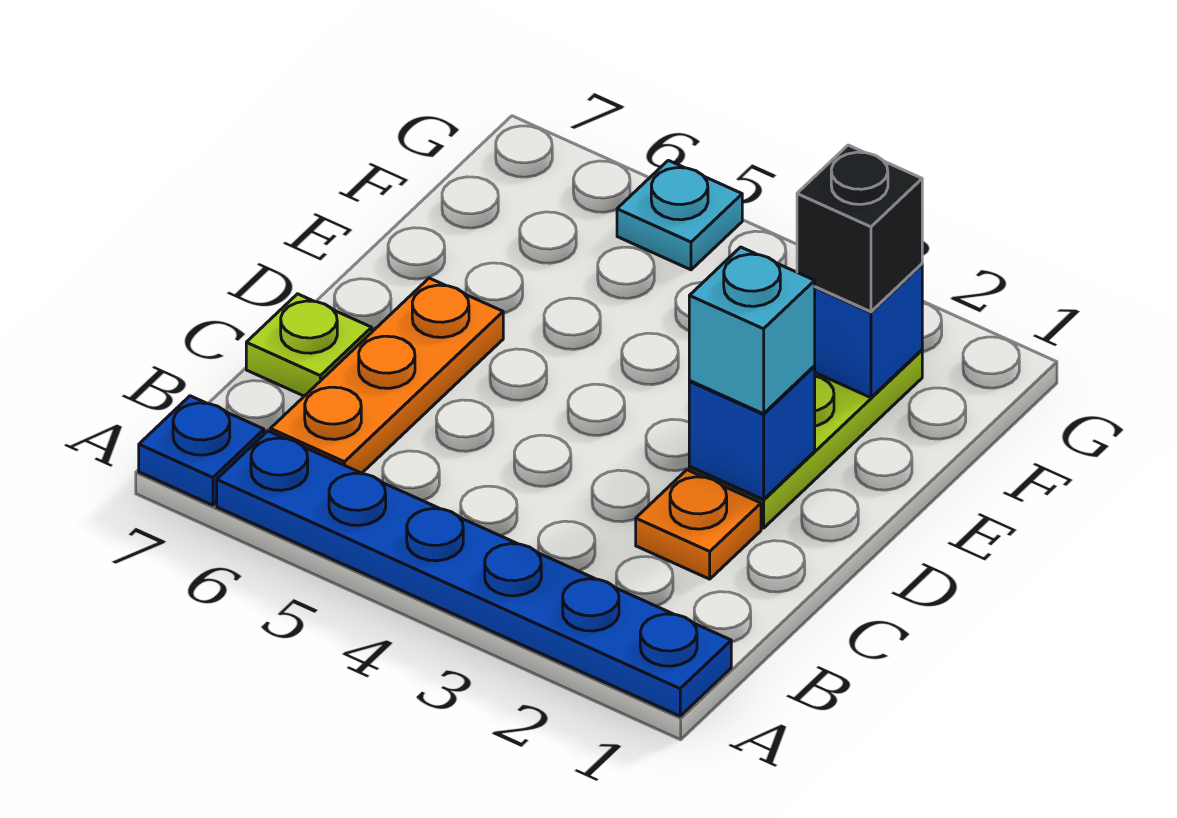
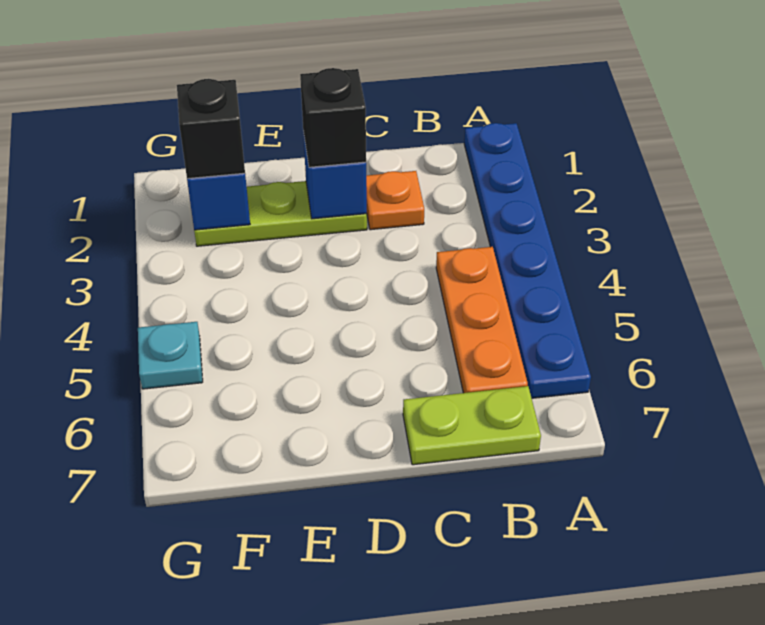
blue 1x1 plate [139,396,264,505] -> none
orange 1x3 plate [270,278,503,473] -> orange 1x3 plate turned to [436,247,528,393]
lime 1x1 plate [246,294,372,396] -> lime 1x2 plate [403,386,541,465]
cyan 1x1 brick [689,247,815,414] -> black 1x1 brick [300,68,366,167]

